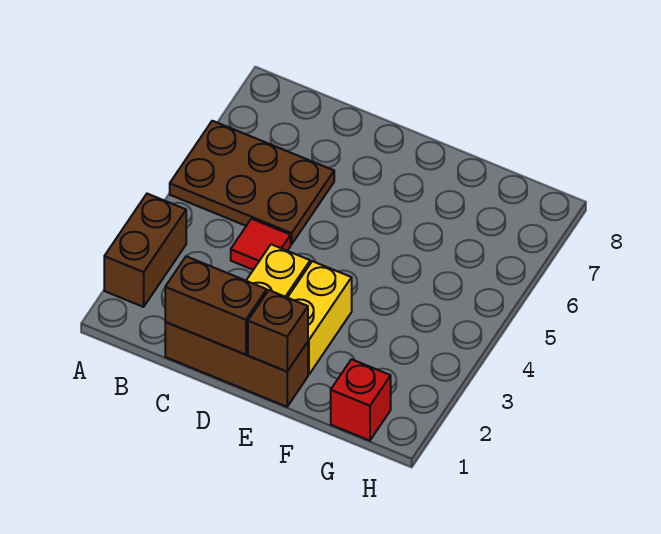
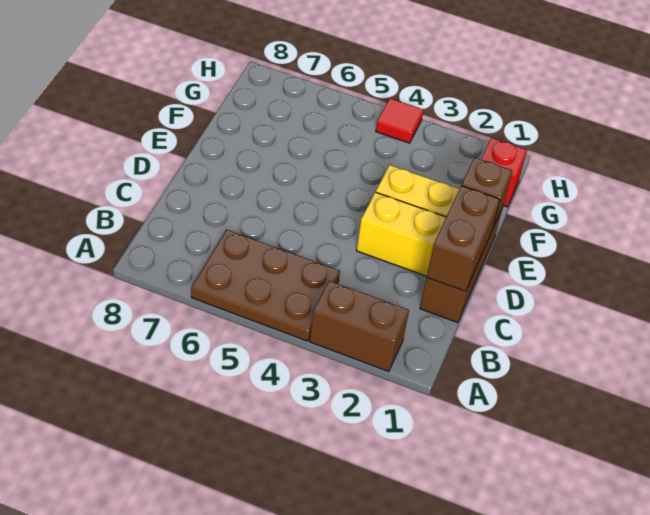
brown 2x3 plate [170,121,334,244] -> brown 2x3 plate turned to [191,230,340,341]
red 1x1 tile [231,219,291,270] -> red 1x1 tile moved to [376,98,423,143]

